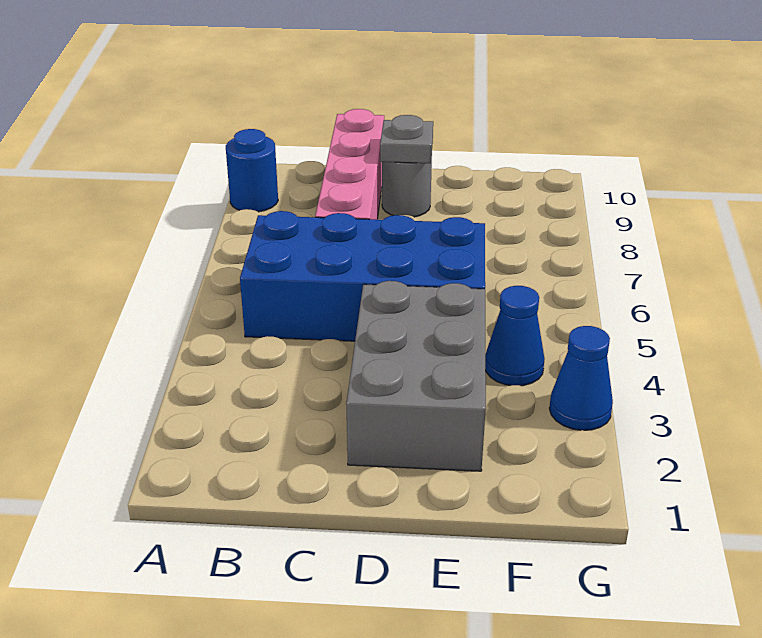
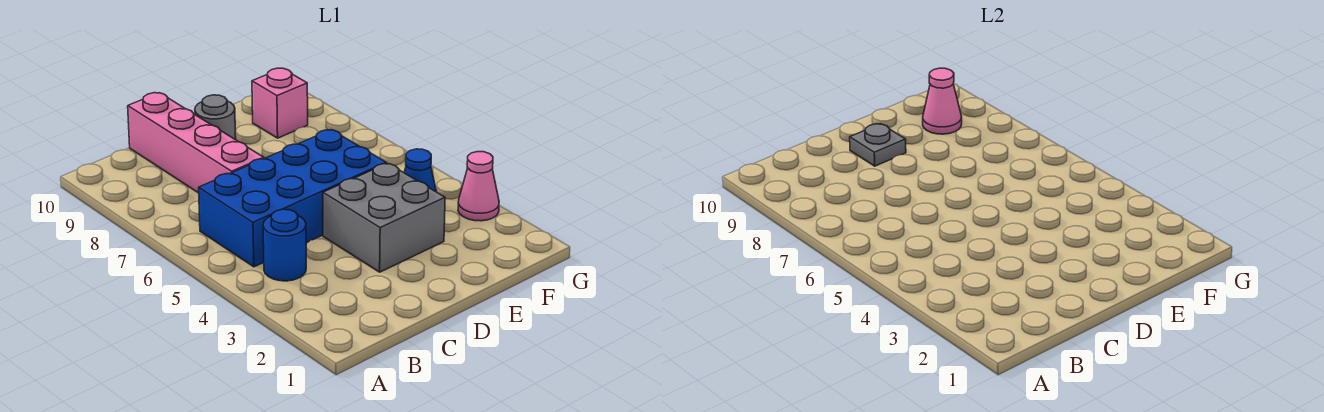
blue 1x1 round brick [226,129,278,212] -> blue 1x1 round brick moved to [263,209,306,281]
grey 2x3 brick [346,281,486,471] -> grey 2x2 brick [323,163,445,272]
none -> pink 1x1 brick [252,68,308,138]
none -> pink 1x1 cone [923,68,962,134]
blue 1x1 cone [549,326,613,430] -> pink 1x1 cone [458,152,499,221]

